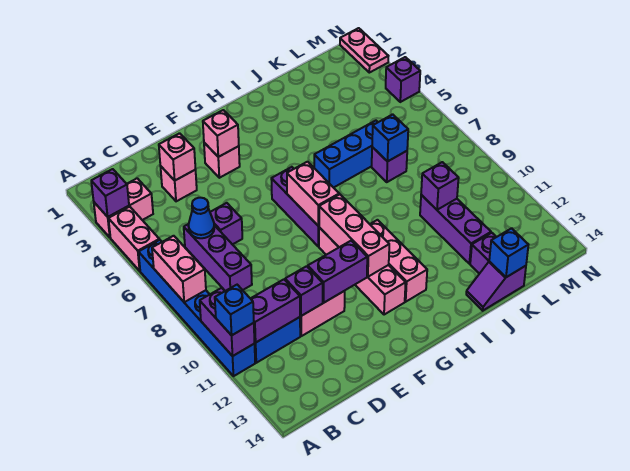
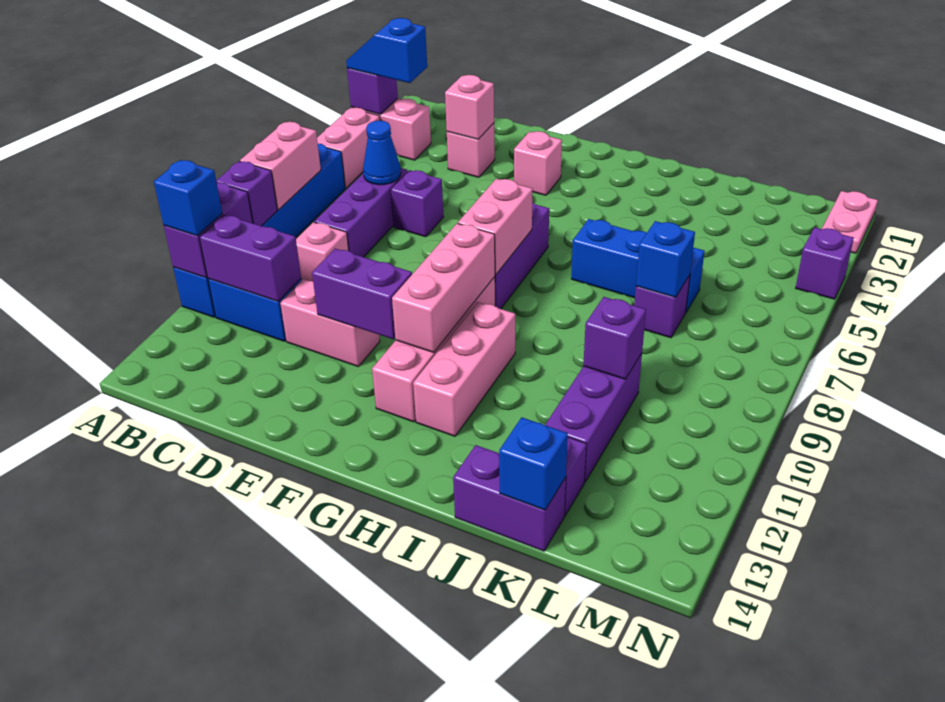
none -> blue 1x2 slope [346,18,427,83]
purple 1x1 brick [285,266,323,316] -> purple 1x1 brick moved to [216,161,277,226]
pink 1x1 brick [203,110,239,157] -> pink 1x1 brick moved to [296,222,349,281]
purple 1x2 slope [466,261,526,311] -> purple 1x2 brick [453,445,566,551]

